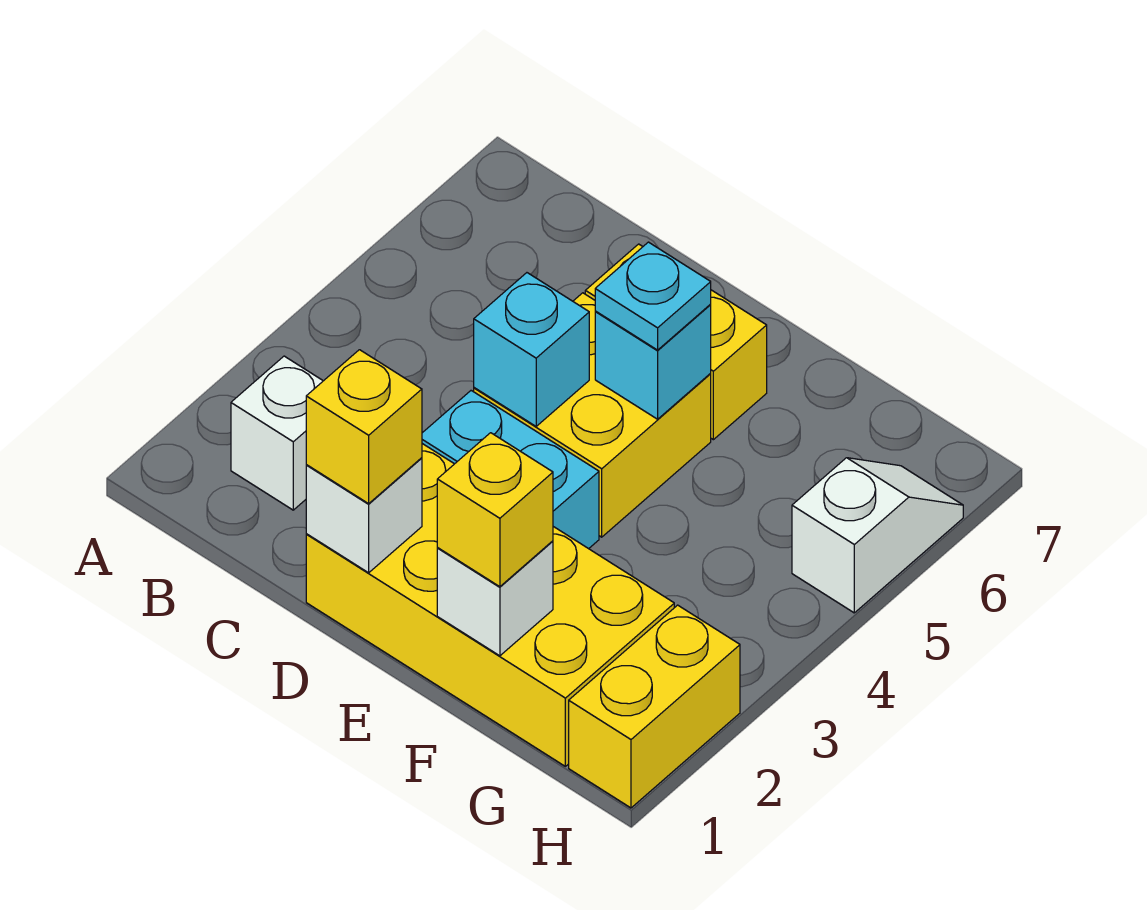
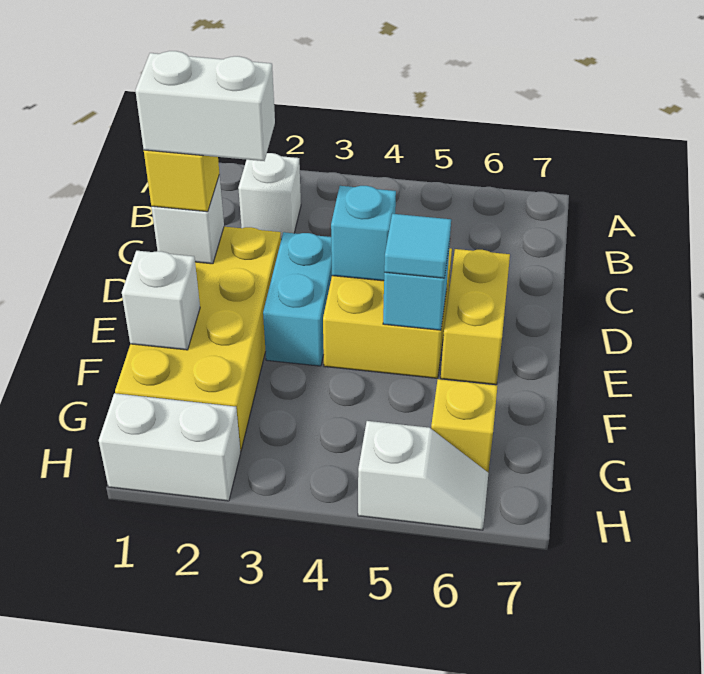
none -> white 1x2 brick [135,51,275,161]
cyan 1x1 plate [595,242,711,350] -> cyan 1x1 tile [384,214,451,278]
yellow 1x1 brick [437,433,553,587] -> yellow 1x1 brick moved to [431,379,497,473]
yellow 1x2 brick [569,605,740,808] -> white 1x2 brick [99,393,241,501]

